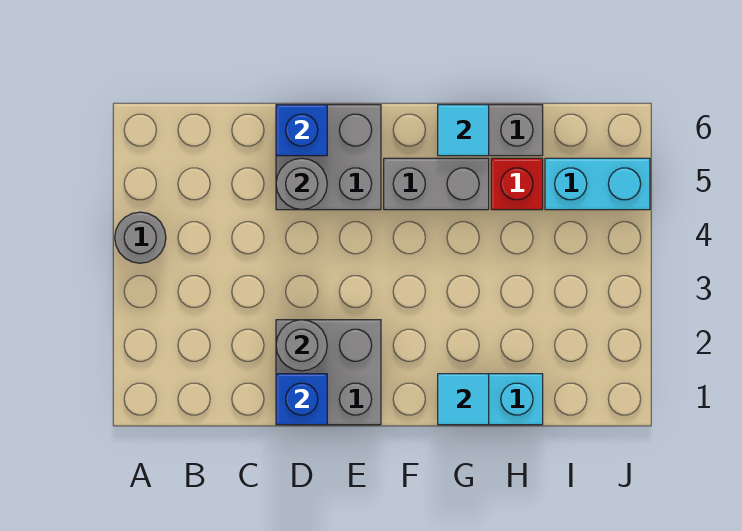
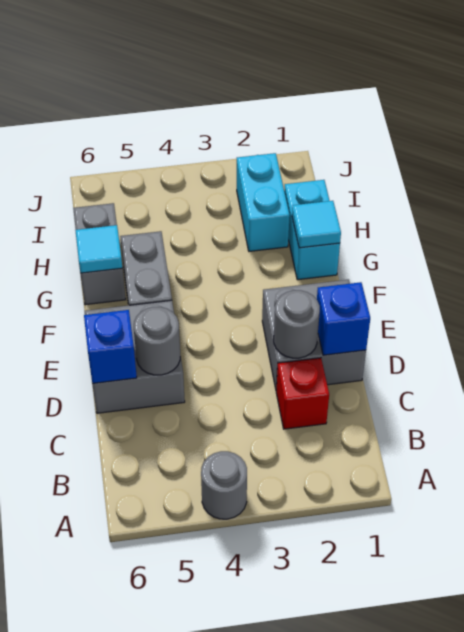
red 1x1 brick [491,158,543,210] -> red 1x1 brick moved to [276,358,329,429]
cyan 1x2 brick [545,158,650,210] -> cyan 1x2 brick moved to [237,153,290,251]

